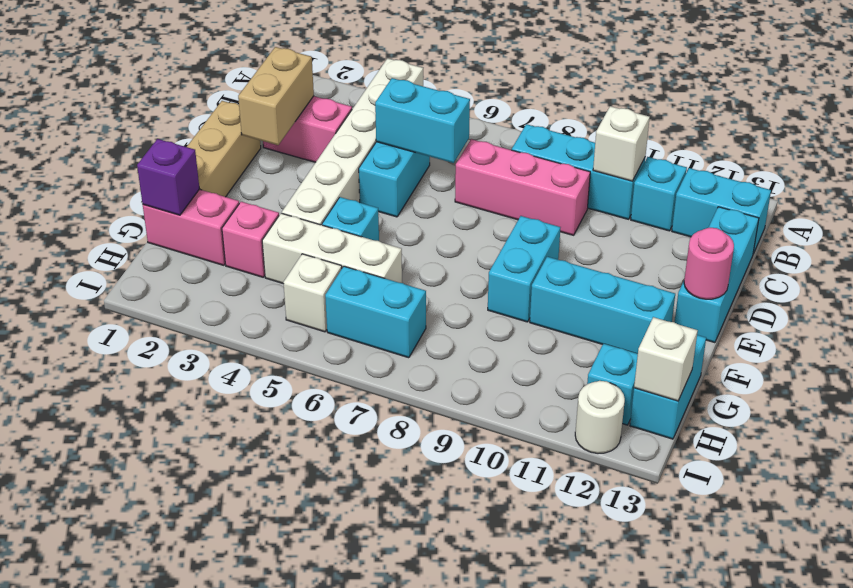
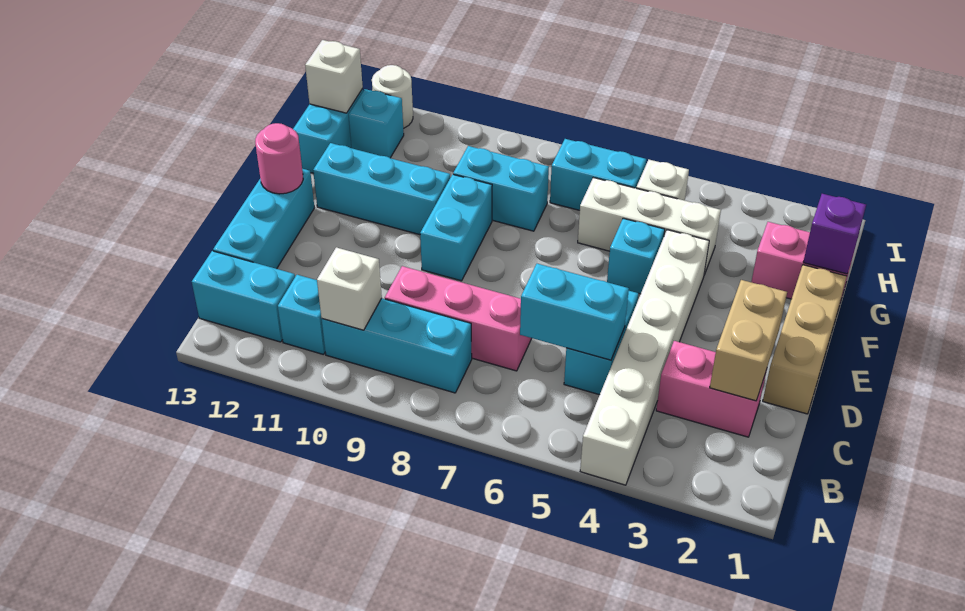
pink 1x1 brick [222,202,279,277] -> none
none -> cyan 1x2 brick [453,146,549,231]

